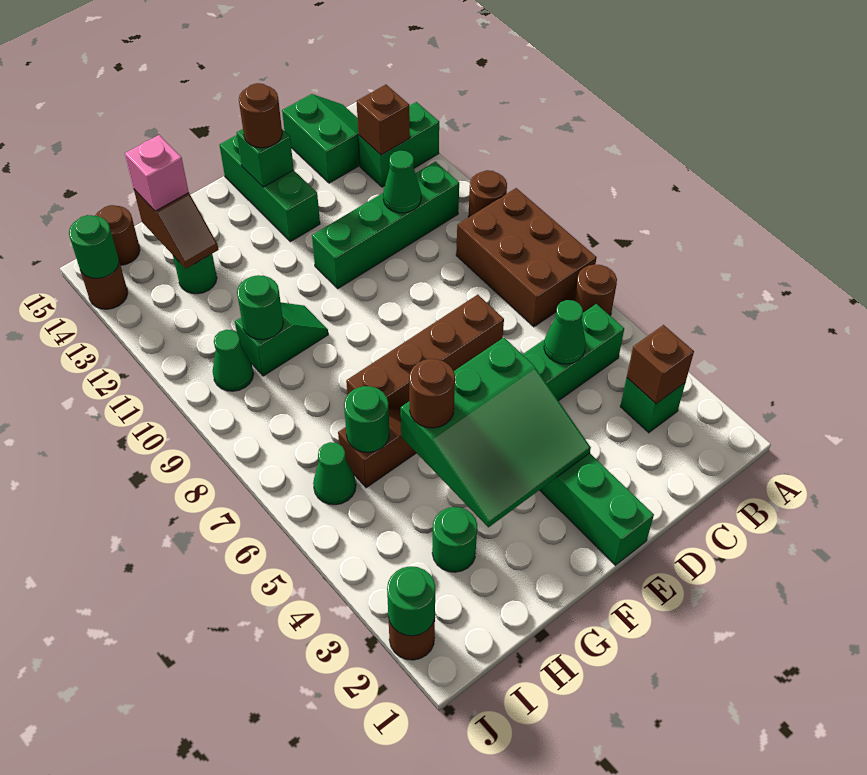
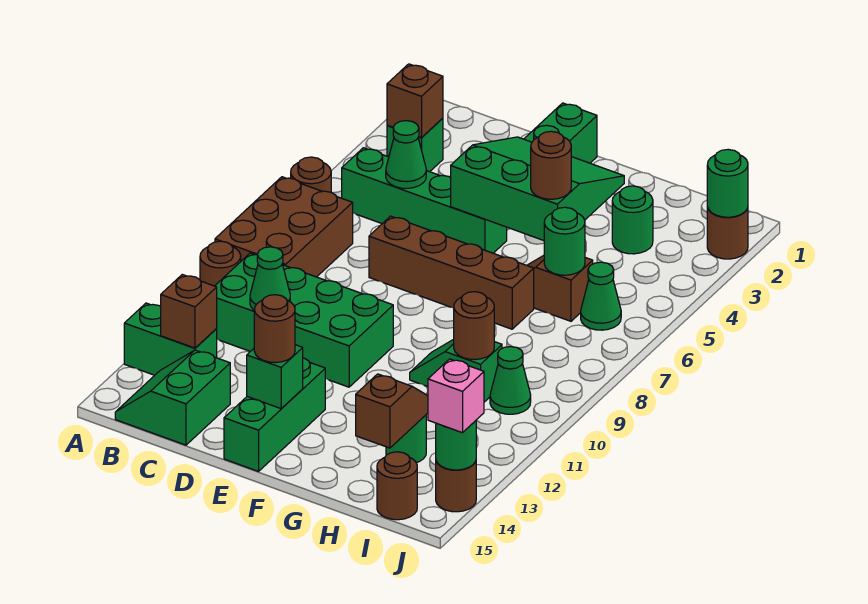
green 1x4 brick [312,162,459,289] -> green 2x4 brick [215,253,393,387]
green 1x1 round brick [237,275,283,340] -> brown 1x1 round brick [454,292,494,360]
pink 1x1 brick [125,135,189,211] -> pink 1x1 brick moved to [428,359,484,433]

